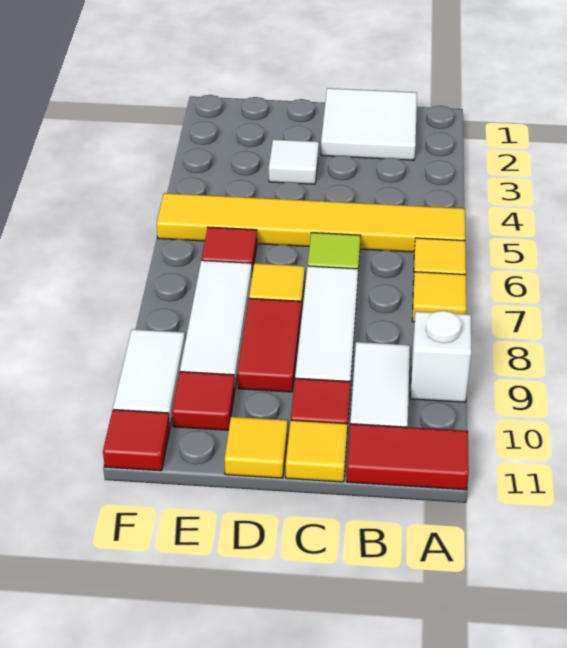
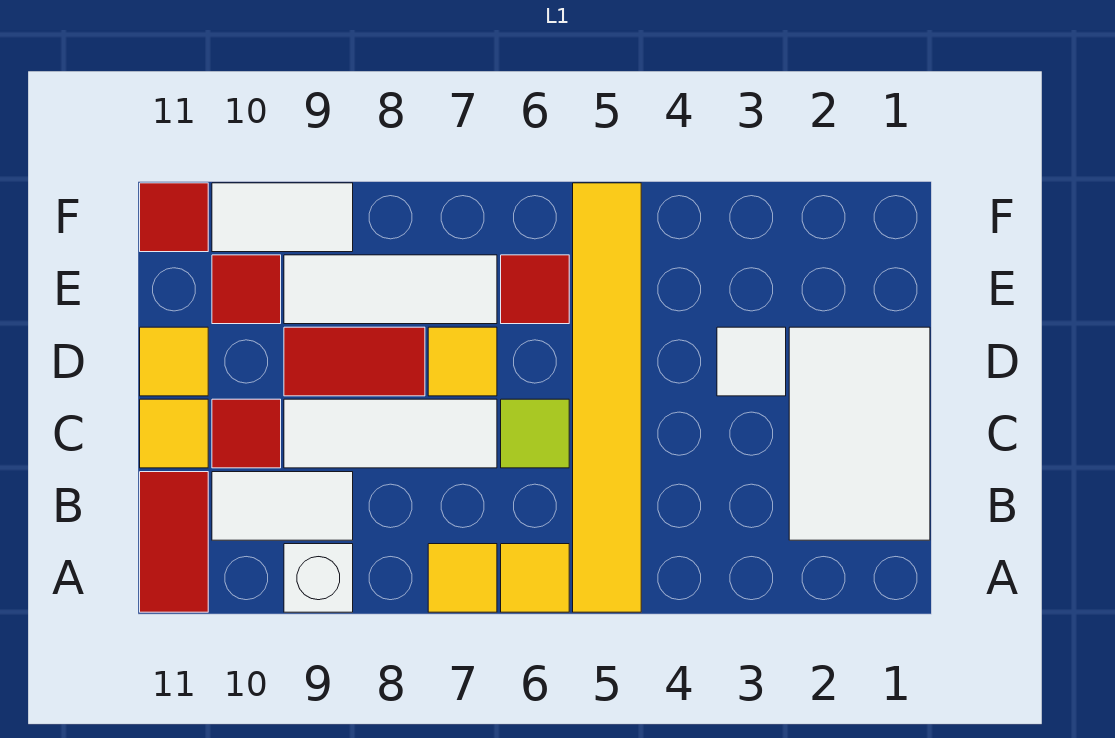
white 2x2 tile [321,88,417,160] -> white 2x3 tile [789,327,930,540]

